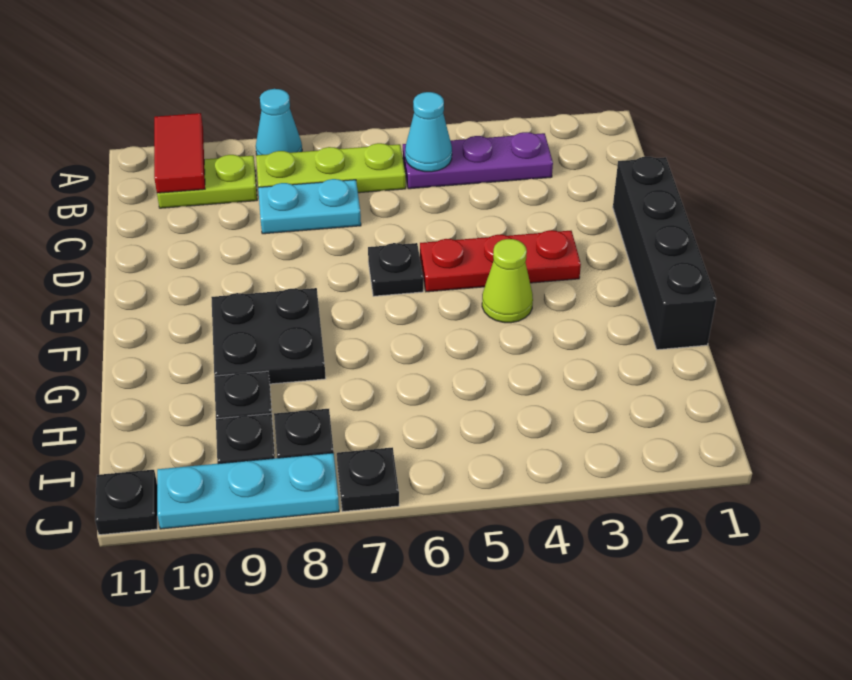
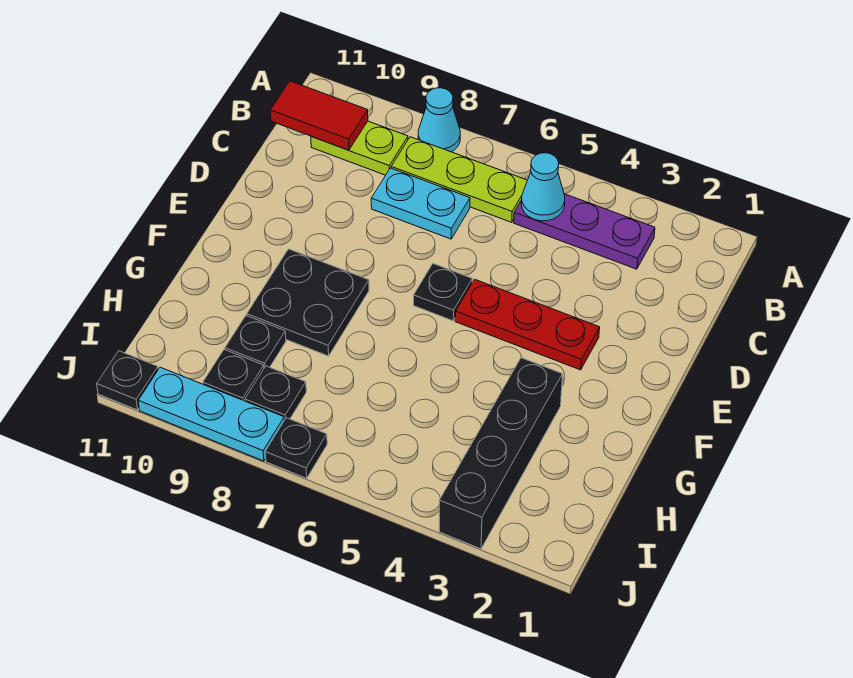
red 1x2 tile [154,113,205,193] -> red 1x2 tile turned to [270,81,368,150]
black 1x4 brick [613,157,716,350] -> black 1x4 brick moved to [439,358,562,549]
lime 1x1 cone [482,239,533,323] -> none

